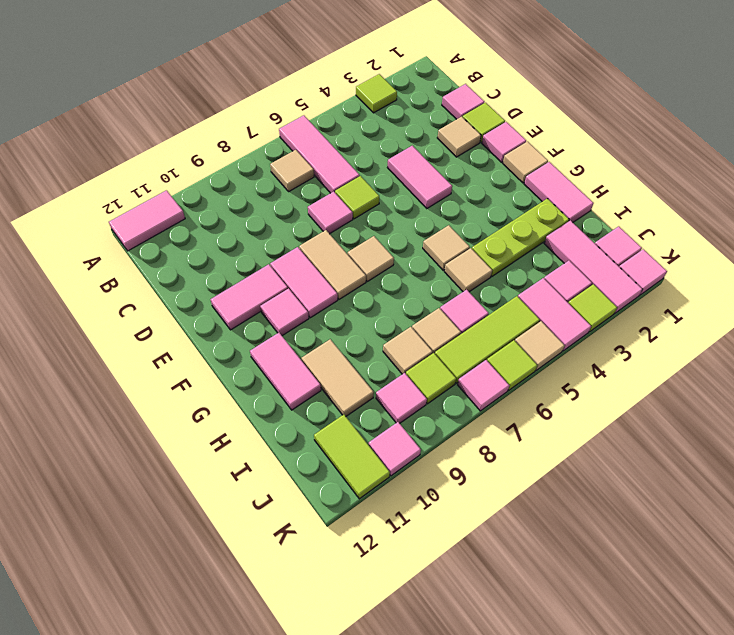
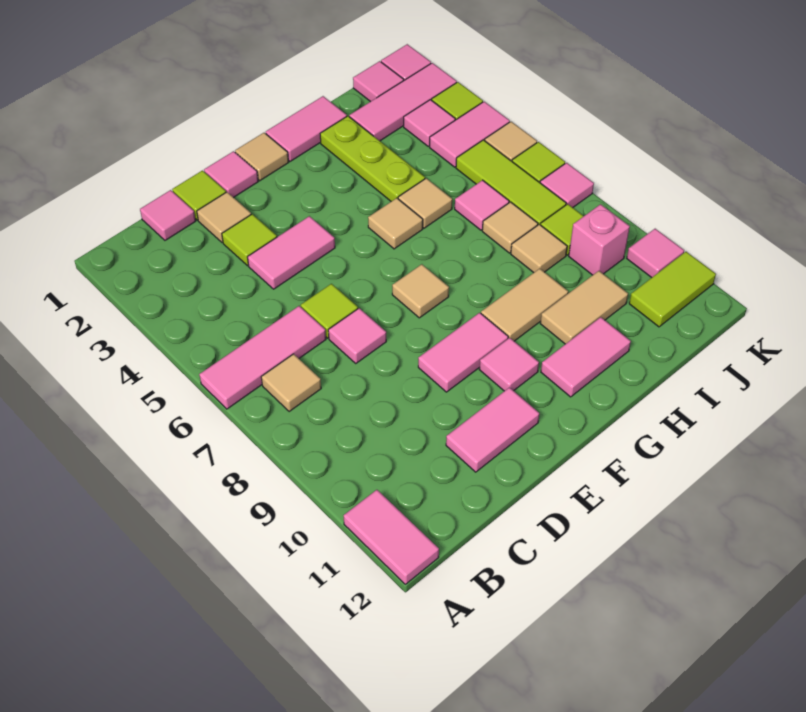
lime 1x1 tile [356,74,397,113] -> lime 1x1 tile moved to [222,214,277,266]
tan 1x2 tile [299,230,366,299] -> tan 1x2 tile moved to [481,268,568,341]
pink 1x2 tile [210,264,288,330] -> pink 1x2 tile turned to [446,387,539,472]
pink 1x1 tile [376,373,427,423] -> pink 1x1 brick [569,204,630,275]

